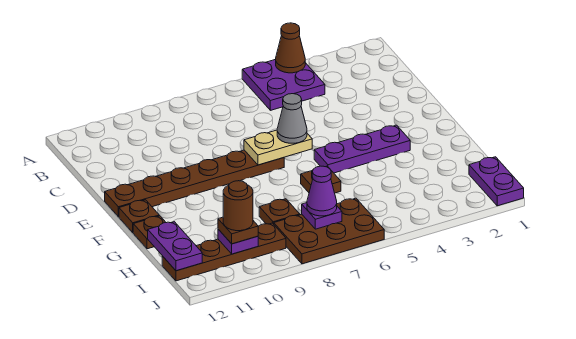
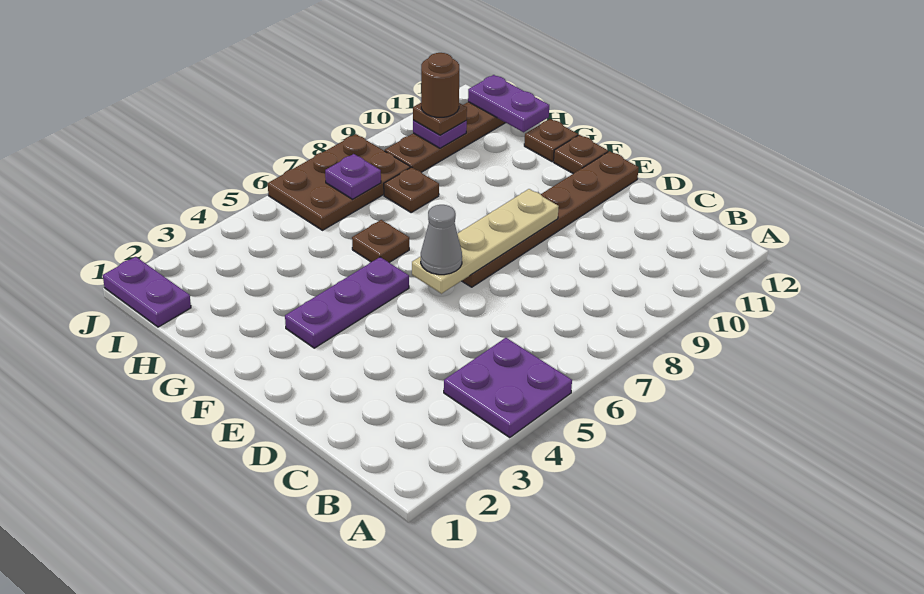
brown 1x1 cone [276,23,305,73] -> none
tan 1x2 plate [244,130,312,165] -> tan 1x4 plate [412,189,559,294]
purple 1x1 cone [307,166,337,216] -> none

